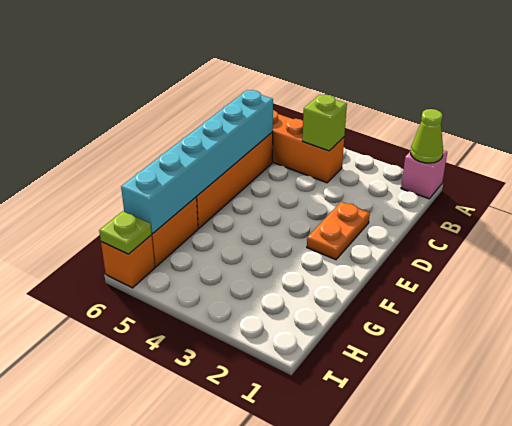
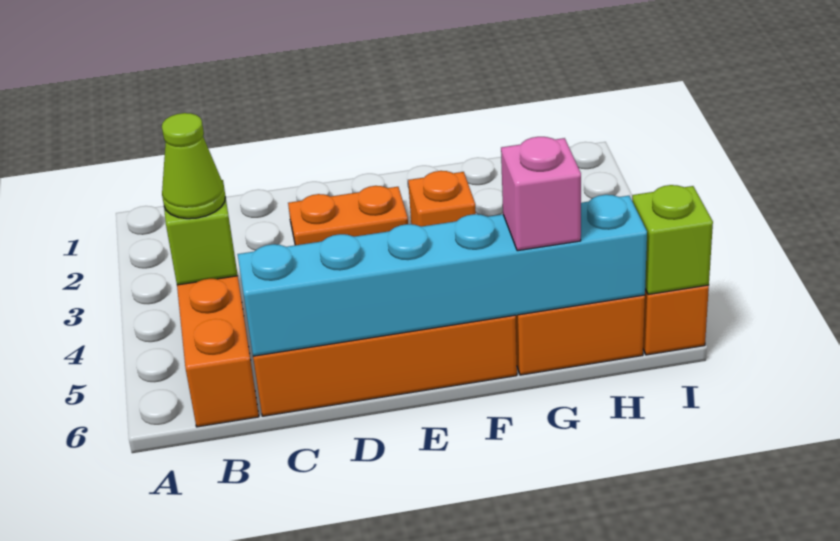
pink 1x1 brick [401,150,447,199] -> pink 1x1 brick moved to [501,137,581,251]
lime 1x1 cone [411,109,443,163] -> lime 1x1 cone moved to [162,113,225,219]
none -> orange 1x1 brick [408,171,476,227]
lime 1x1 plate [99,211,152,254] -> lime 1x1 brick [632,185,713,295]

